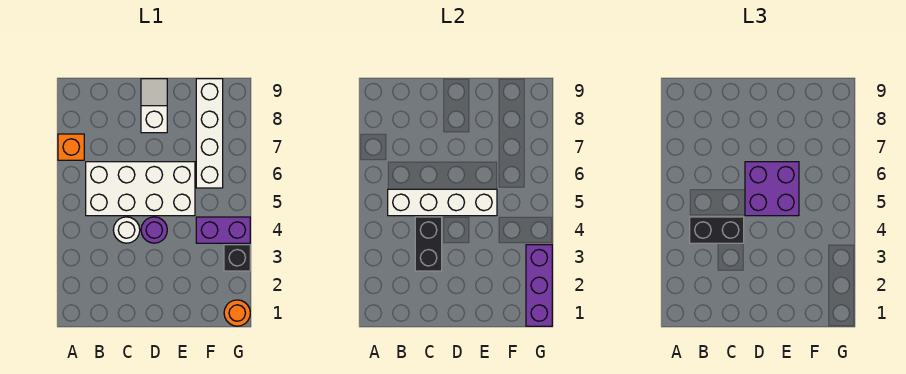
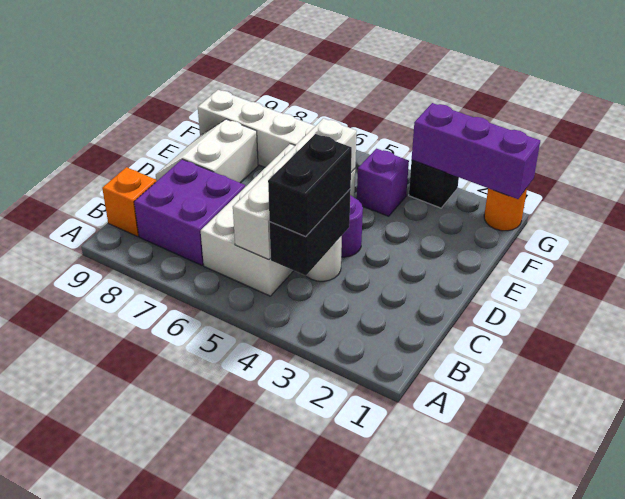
orange 1x1 brick [58,134,84,160] -> orange 1x1 brick moved to [102,167,157,236]
black 1x2 brick [415,217,442,271] -> black 1x2 brick turned to [270,189,351,276]
purple 2x2 brick [745,162,799,216] -> purple 2x2 brick moved to [134,159,245,265]
white 1x2 slope [141,79,167,133] -> white 2x2 slope [156,119,258,183]
purple 1x2 brick [196,217,250,243] -> purple 1x1 brick [357,149,409,216]

